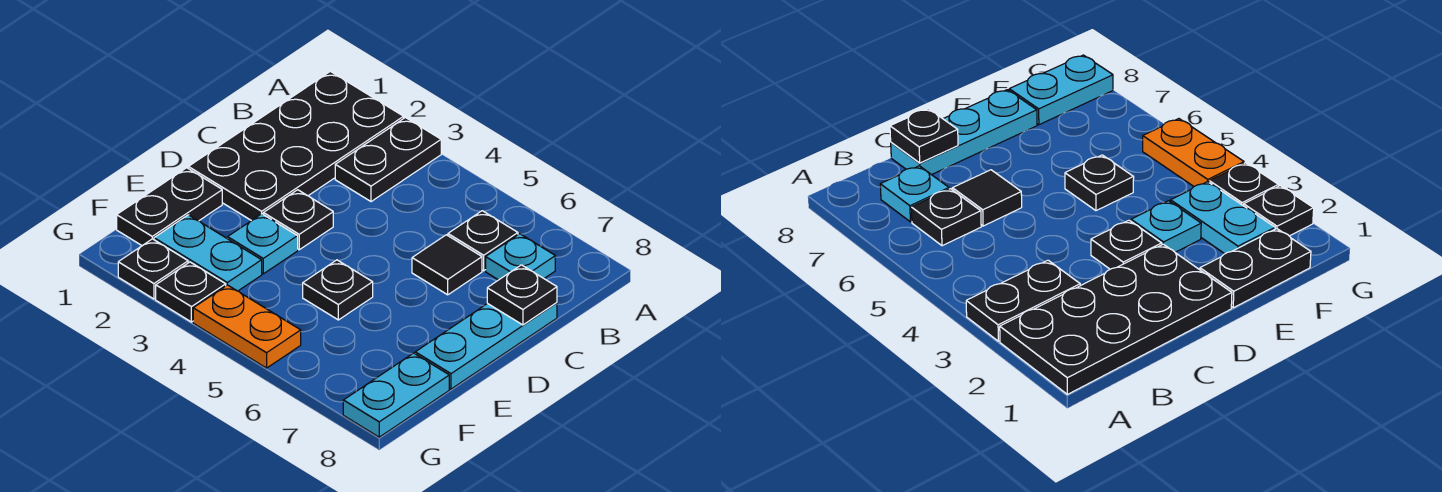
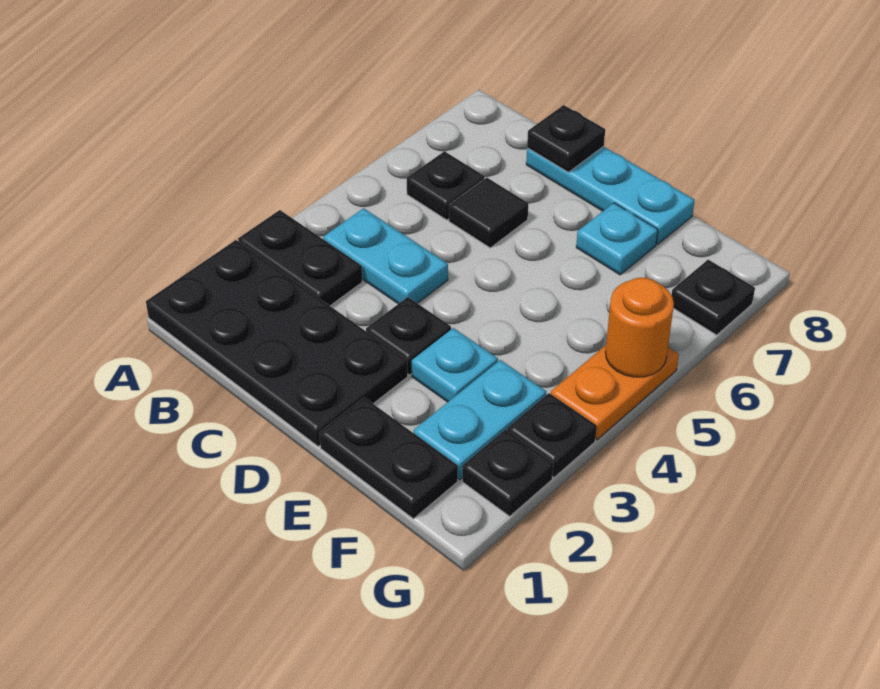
cyan 1x1 plate [486,234,555,280] -> cyan 1x1 plate moved to [576,203,658,275]
black 1x1 plate [303,260,373,320] -> black 1x1 plate moved to [672,260,755,335]
cyan 1x2 plate [343,353,449,437] -> cyan 1x2 plate moved to [323,208,448,304]
none -> orange 1x1 round brick [605,278,674,377]

